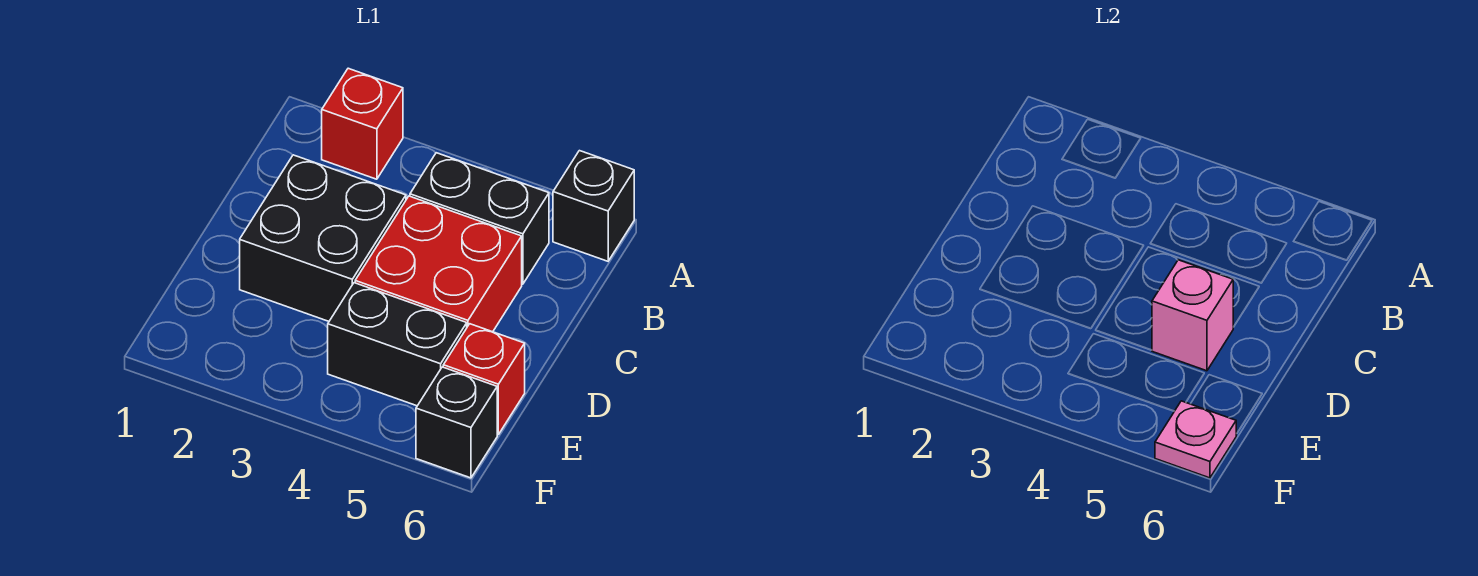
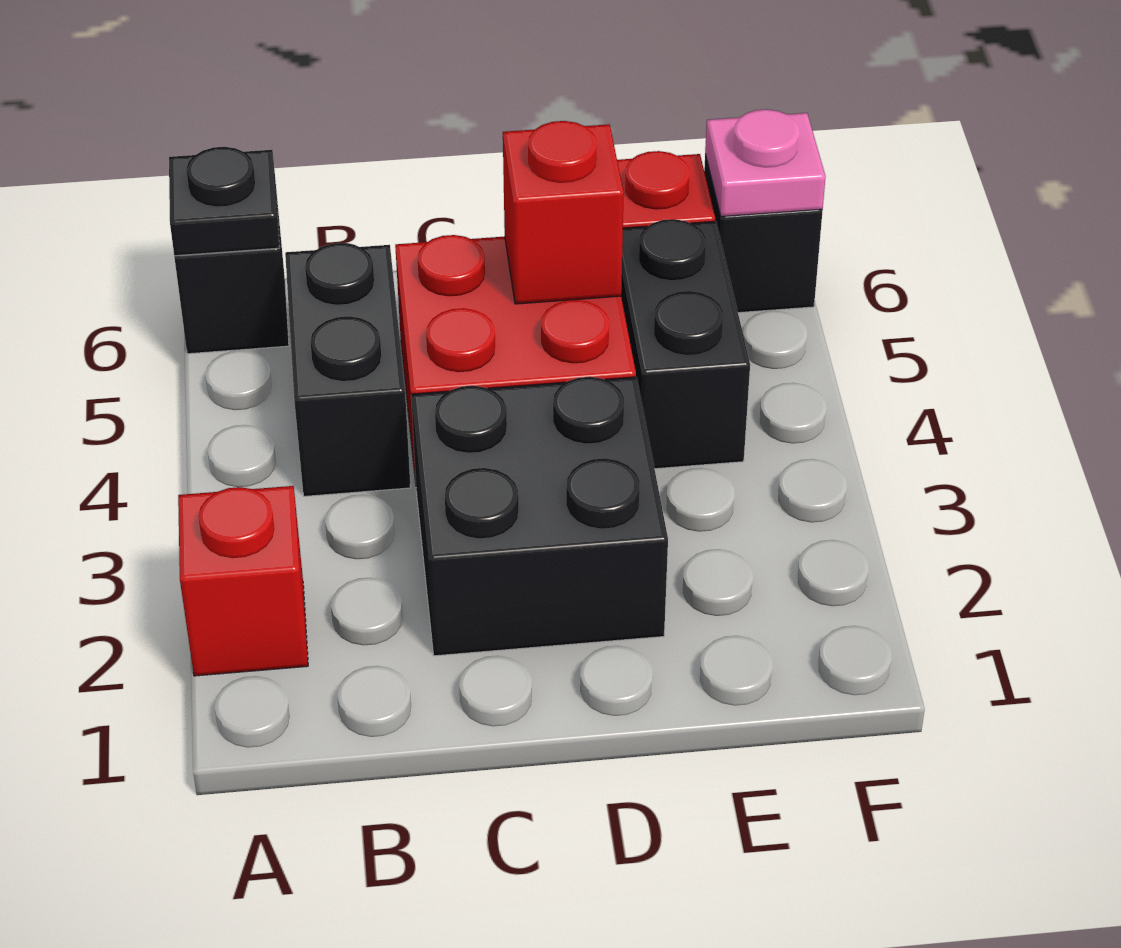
none -> black 1x1 plate [169,147,280,256]
pink 1x1 brick [1152,260,1233,371] -> red 1x1 brick [503,121,624,304]

